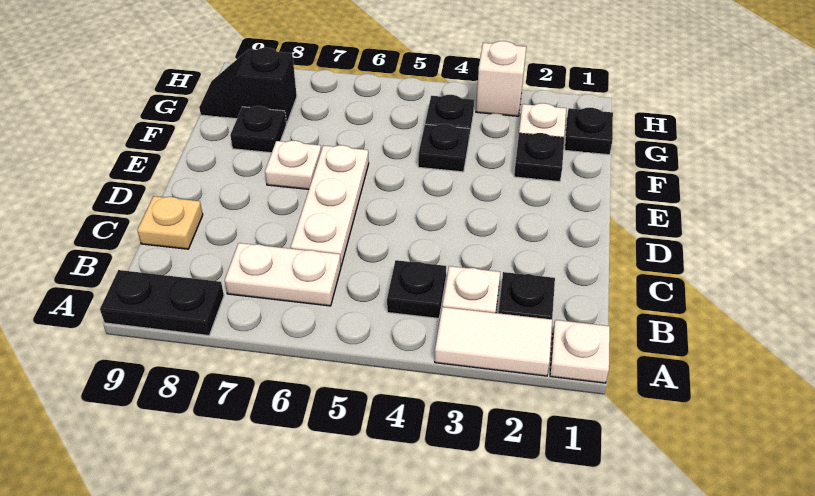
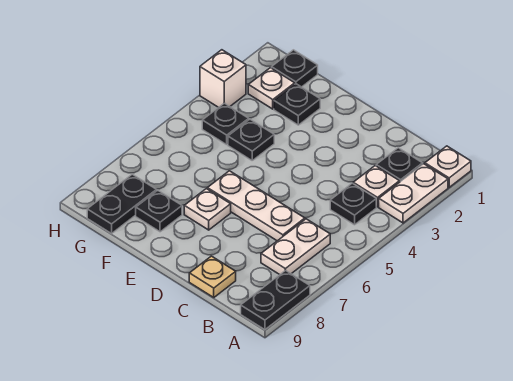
white 1x2 tile [435,307,552,376] -> white 1x2 plate [379,164,448,223]
black 1x2 slope [199,48,297,123] -> black 1x2 plate [87,174,157,234]

